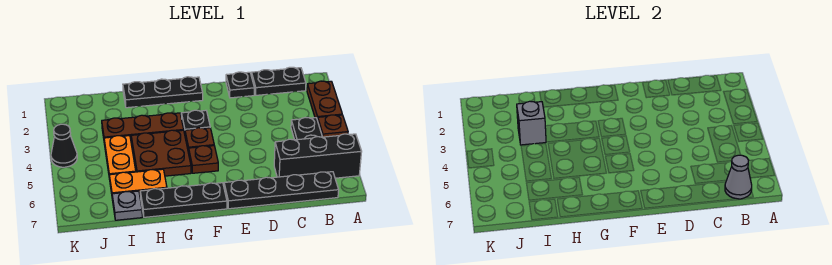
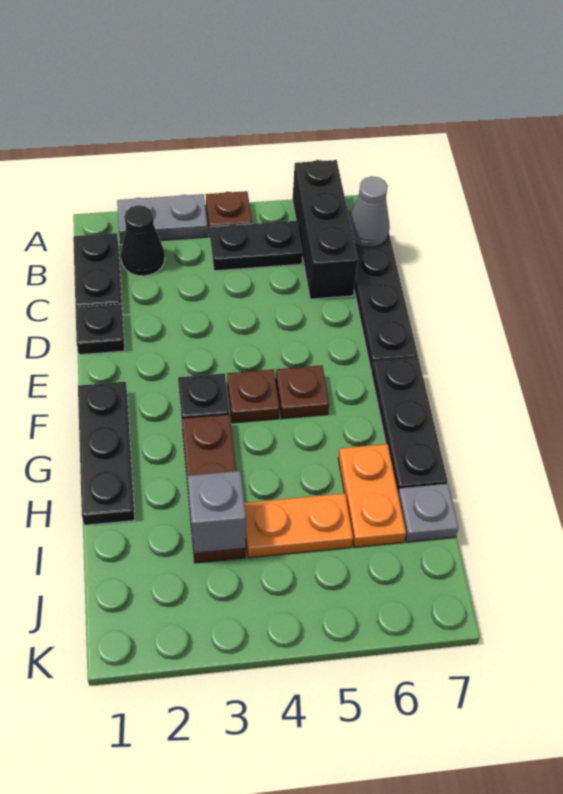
brown 1x2 plate [307,81,342,120] -> grey 1x2 plate [117,194,208,243]
brown 2x2 plate [131,130,191,176] -> none
black 1x1 cone [51,124,77,167] -> black 1x1 cone moved to [121,205,165,276]

